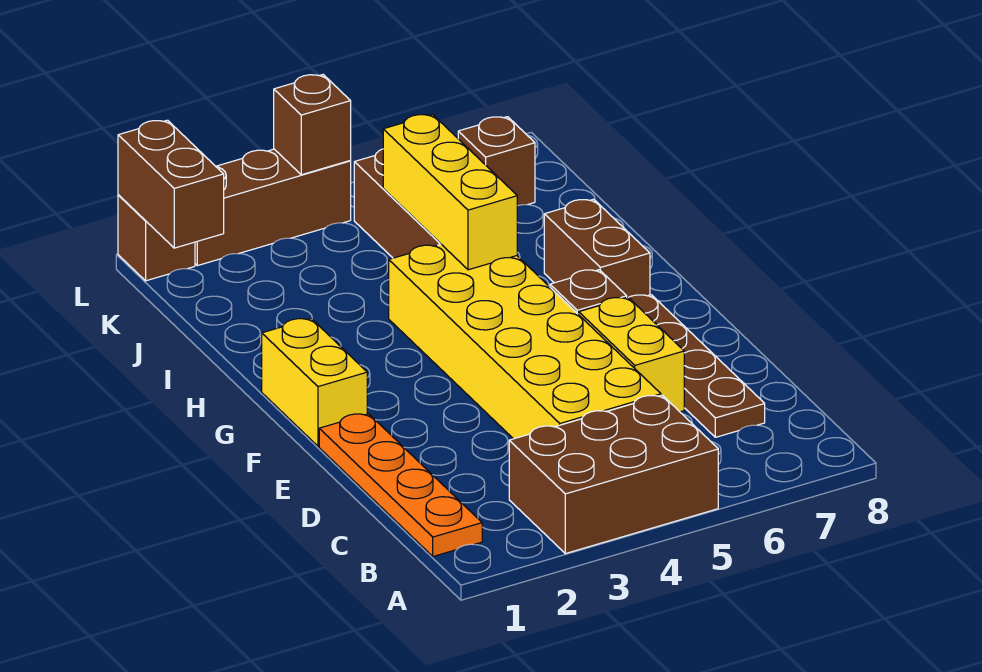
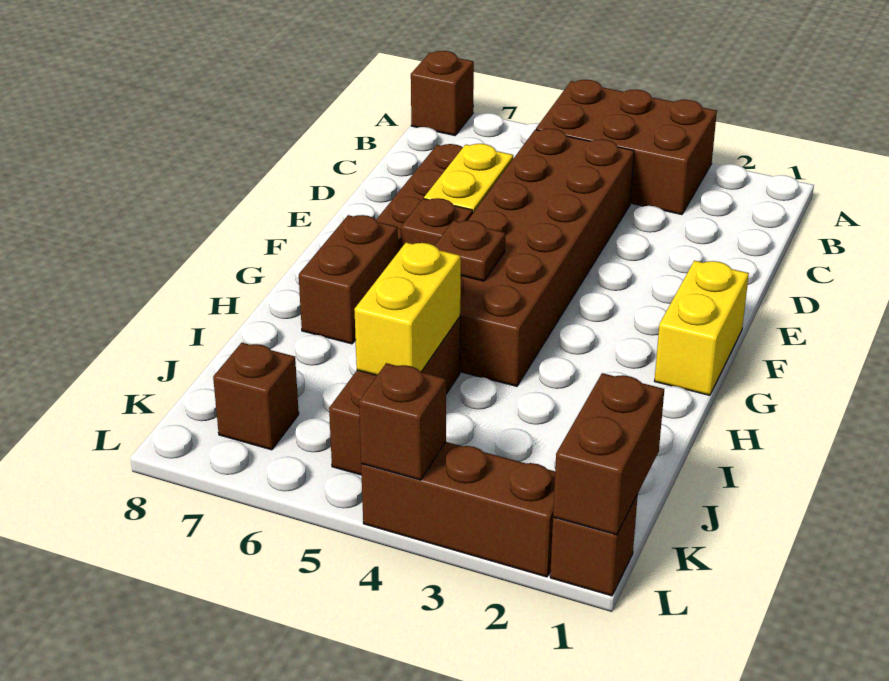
none -> brown 1x1 brick [411,51,474,136]
orange 1x4 plate [319,414,482,556] -> none
yellow 2x6 brick [389,244,661,439] -> brown 2x6 brick [460,129,634,386]
none -> brown 1x1 plate [435,220,505,281]
yellow 1x3 brick [383,114,517,270] -> yellow 1x2 brick [354,243,461,375]

